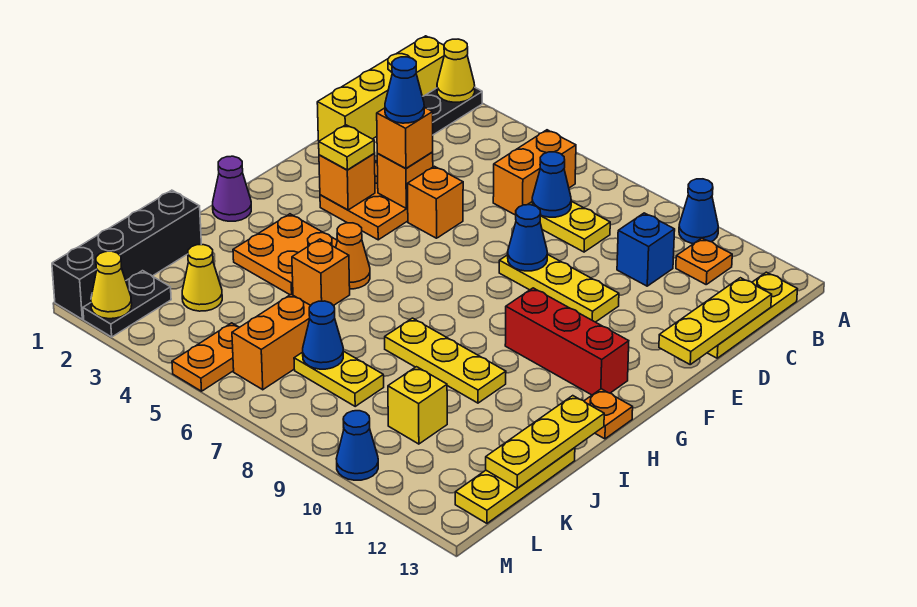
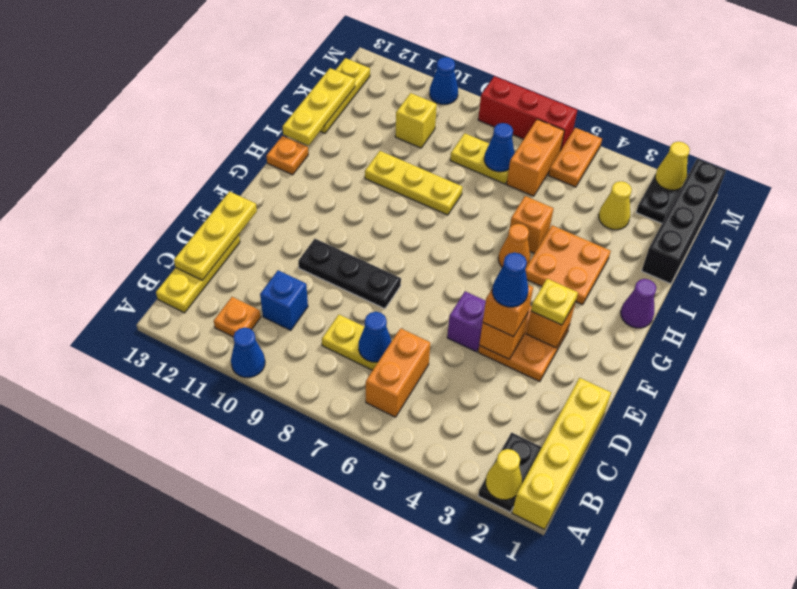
orange 1x1 brick [408,166,463,238] -> purple 1x1 brick [447,291,486,352]
yellow 1x3 plate [499,254,619,322] -> black 1x3 plate [298,239,401,309]
blue 1x1 cone [508,205,547,271] -> none
red 1x3 brick [505,288,629,395] -> red 1x3 brick moved to [478,76,577,149]

